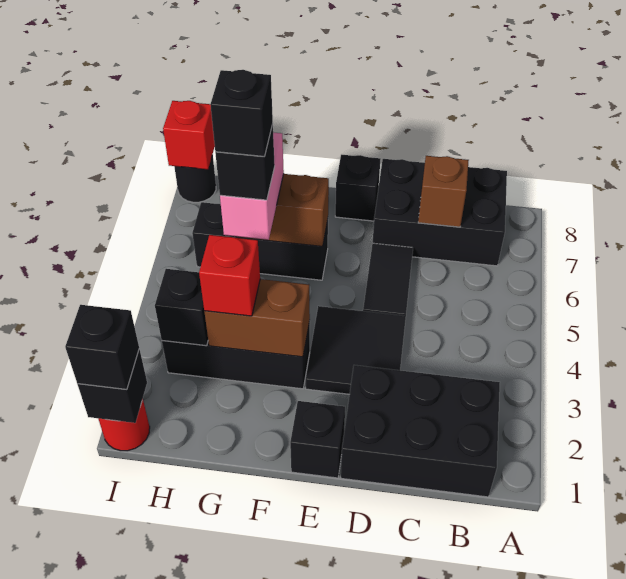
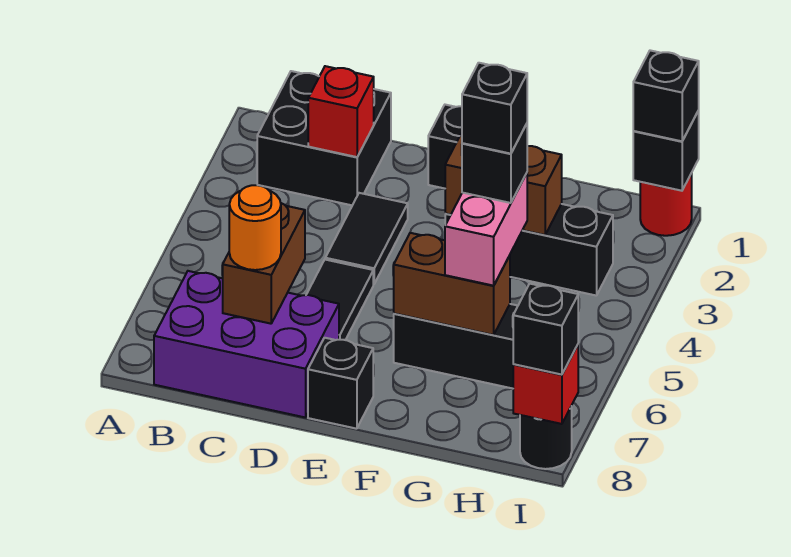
black 2x3 brick [341,365,500,497] -> black 2x2 brick [257,71,391,205]
black 2x3 brick [373,159,507,266] -> purple 2x3 brick [154,271,339,417]
brown 1x1 brick [418,156,469,227] -> brown 1x2 brick [223,203,305,324]
none -> orange 1x1 round brick [229,185,281,270]
black 2x2 tile [305,306,406,394] -> black 1x2 tile [325,193,408,284]
red 1x1 brick [199,235,260,316] -> red 1x1 brick moved to [308,66,374,157]
black 1x1 brick [155,269,208,346] -> black 1x1 brick moved to [513,284,578,375]

